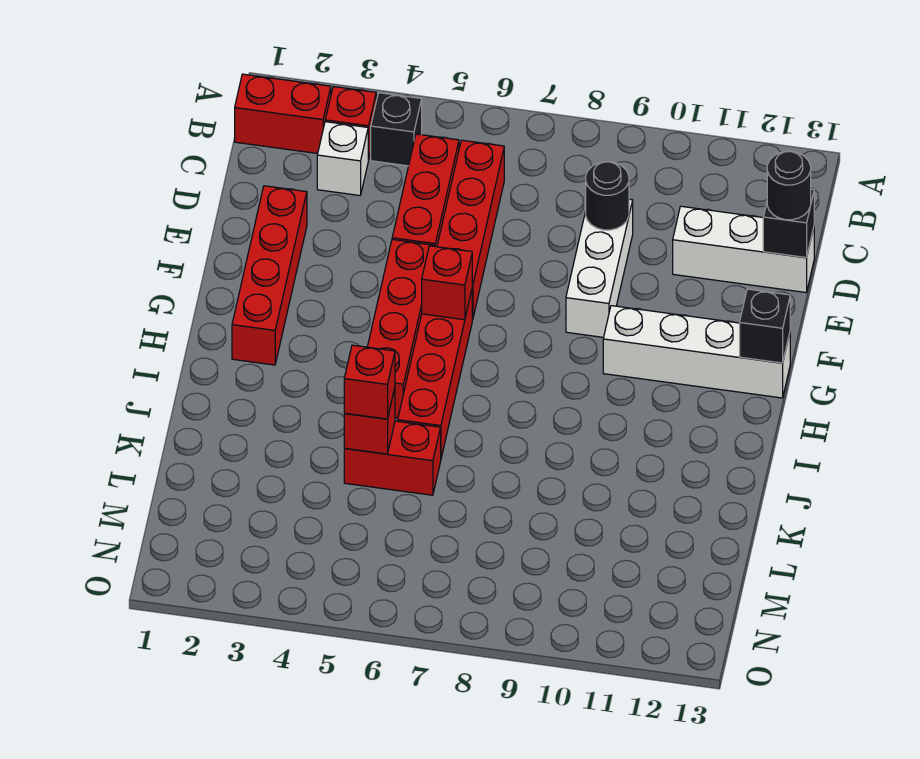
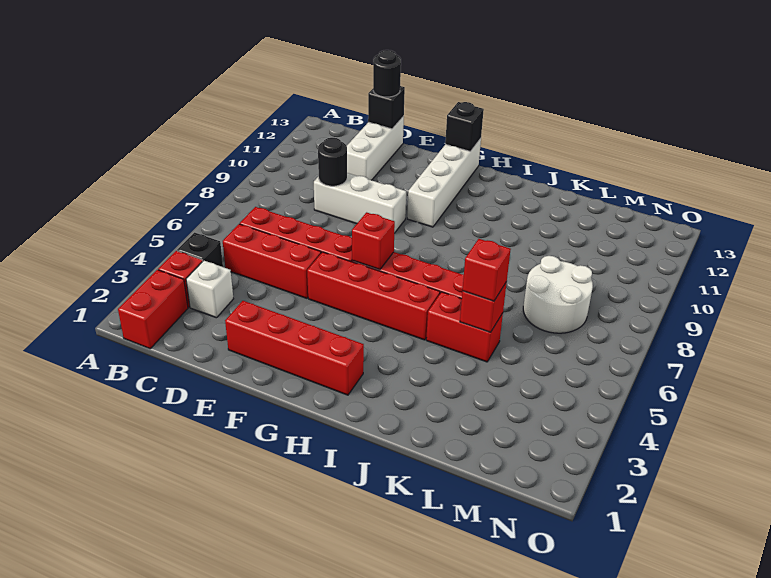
red 1x2 brick [344,421,441,495] -> red 1x2 brick turned to [426,292,503,362]
none -> white 2x2 round brick [523,256,593,333]

